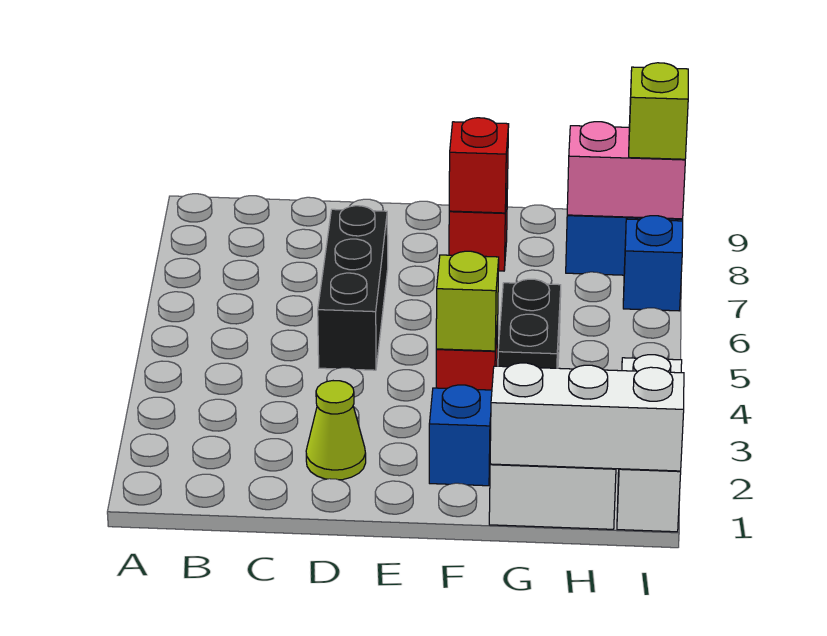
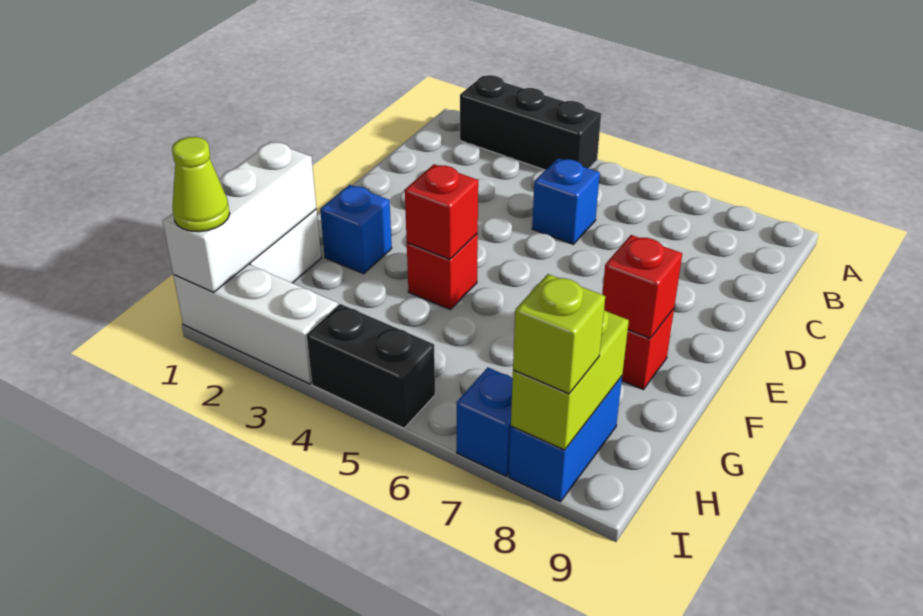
none -> blue 1x1 brick [532,158,600,244]
lime 1x1 cone [306,381,366,480] -> lime 1x1 cone moved to [172,137,230,232]
black 1x3 brick [318,206,388,370] -> black 1x3 brick moved to [460,75,601,170]
lime 1x1 brick [436,251,499,351] -> red 1x1 brick [405,164,478,259]
black 1x2 brick [498,279,561,368] -> black 1x2 brick moved to [307,304,435,428]
pink 1x2 brick [567,122,685,219] -> lime 1x2 brick [511,310,629,450]

